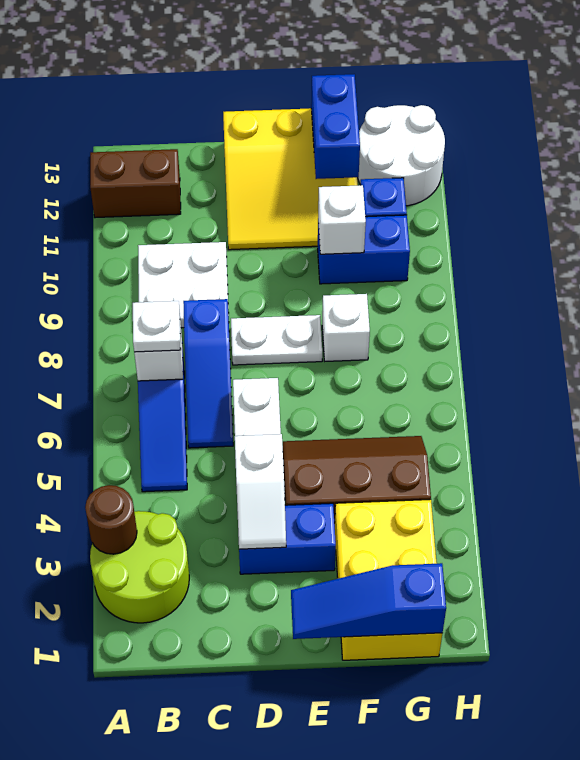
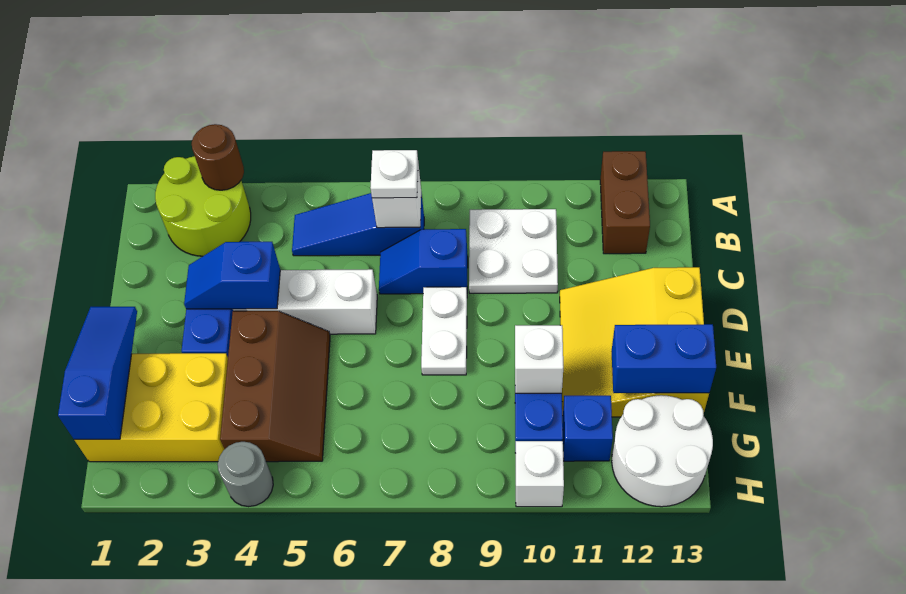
blue 1x3 slope [183,299,233,448] -> blue 1x2 slope [379,229,468,294]
white 1x2 slope [235,434,286,549] -> blue 1x2 slope [184,242,280,309]
white 1x1 brick [322,294,370,361] -> white 1x1 brick moved to [516,441,564,507]
none -> grey 1x1 round brick [218,442,273,507]

